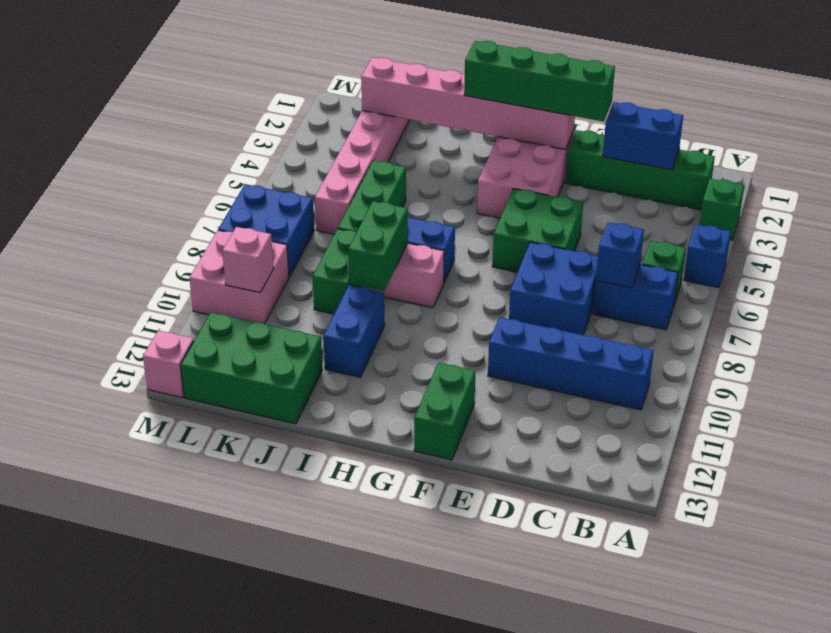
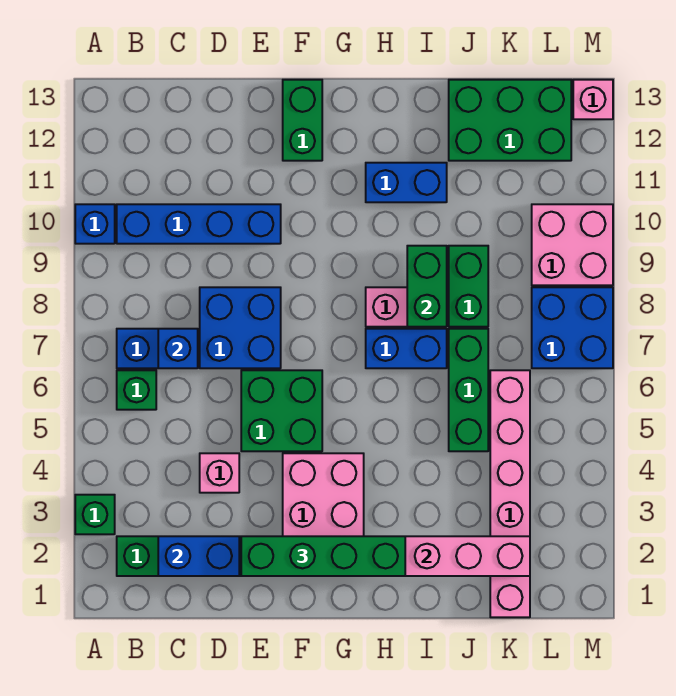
blue 1x1 brick [684,224,731,288] -> blue 1x1 brick moved to [75,204,115,244]
blue 1x2 brick [323,285,385,377] -> blue 1x2 brick turned to [366,163,447,202]
pink 1x1 brick [222,227,274,293] -> pink 1x1 brick moved to [200,453,239,493]

